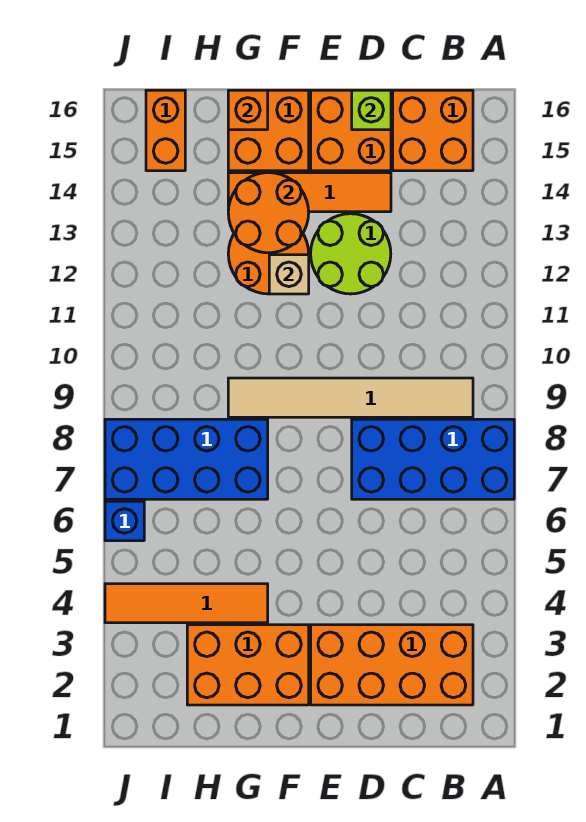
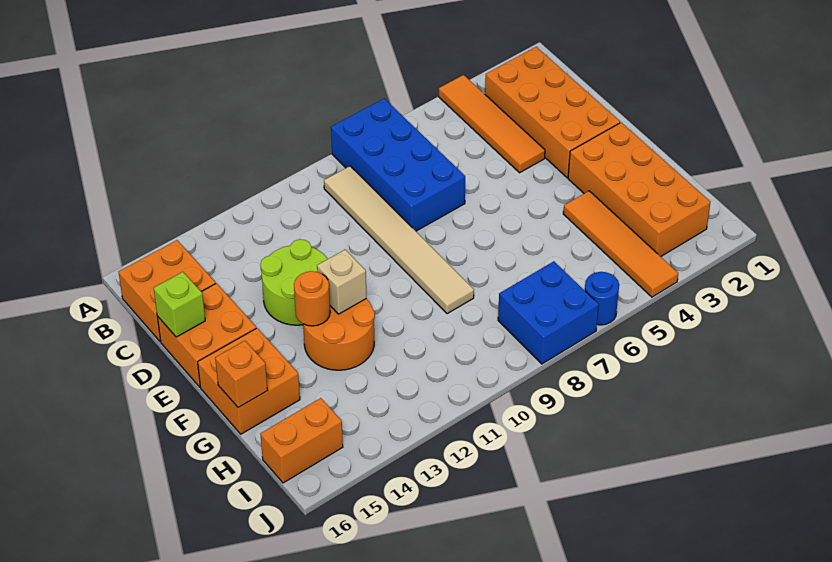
orange 1x4 tile [228,173,391,212] -> orange 1x4 tile moved to [439,75,545,173]
orange 2x3 brick [187,625,309,705] -> orange 2x4 brick [568,122,710,257]
orange 2x2 round brick [228,173,309,253] -> orange 1x1 round brick [294,271,330,326]
blue 2x4 brick [105,419,268,499] -> blue 2x2 brick [498,261,599,364]
blue 1x1 brick [105,501,144,541] -> blue 1x1 round brick [585,272,619,325]

